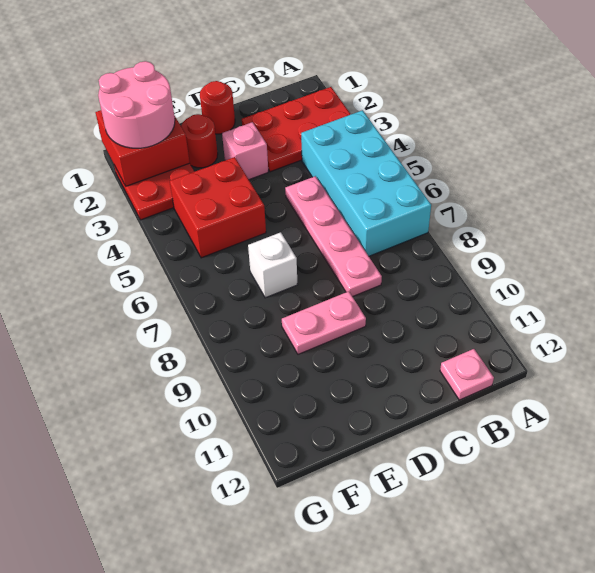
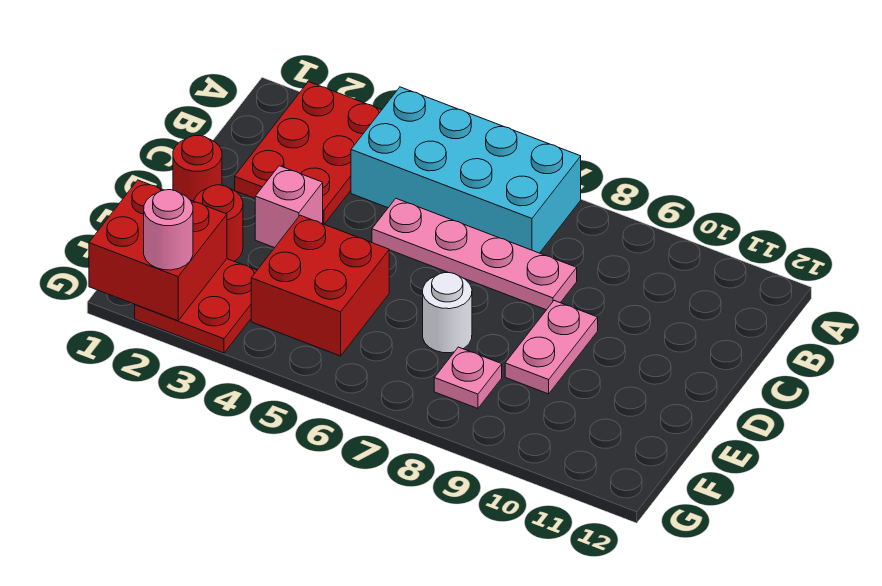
pink 1x1 plate [440,349,494,400] -> pink 1x1 plate moved to [434,347,502,408]
white 1x1 brick [248,232,298,298] -> white 1x1 round brick [423,273,472,353]
pink 2x2 round brick [98,61,175,148] -> pink 1x1 round brick [144,190,193,270]

